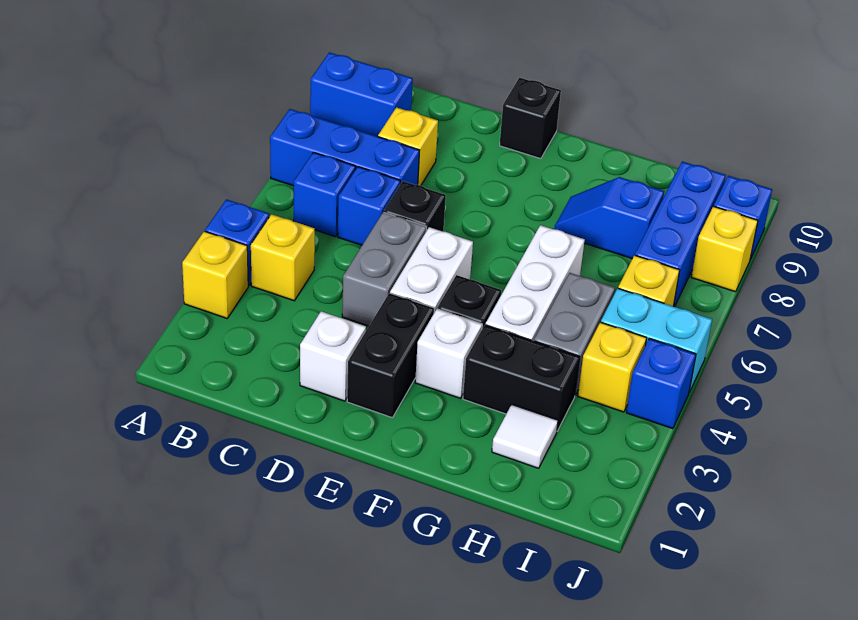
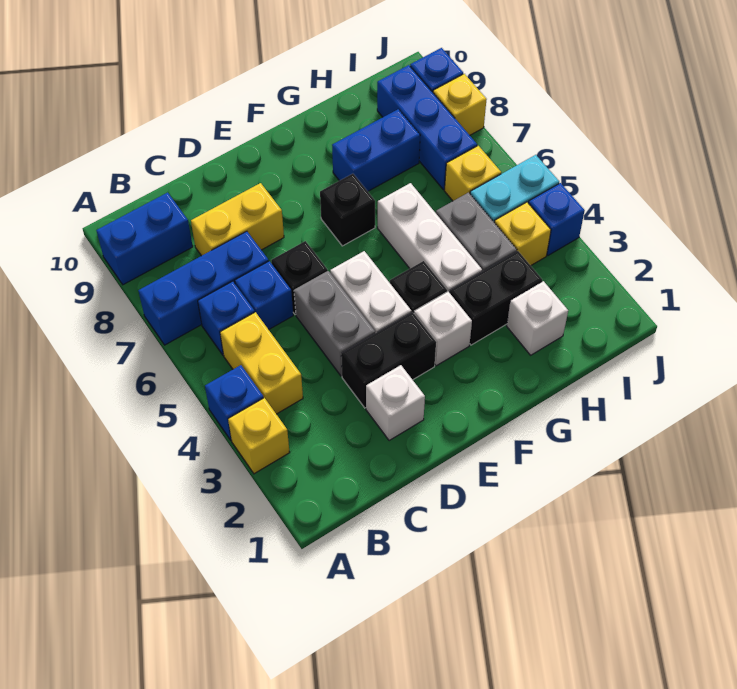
yellow 1x1 brick [251,214,315,301] -> yellow 1x2 brick [220,312,303,414]
yellow 1x1 brick [378,107,438,186] -> yellow 1x2 brick [191,183,284,256]
black 1x2 brick [347,293,434,418] -> black 1x2 brick turned to [341,312,436,408]
black 1x1 brick [500,78,561,159] -> black 1x1 brick moved to [320,174,375,246]
blue 1x2 slope [554,177,664,259] -> blue 1x2 brick [332,109,420,191]
white 1x1 tile [492,405,558,468] -> white 1x1 brick [507,281,568,355]

